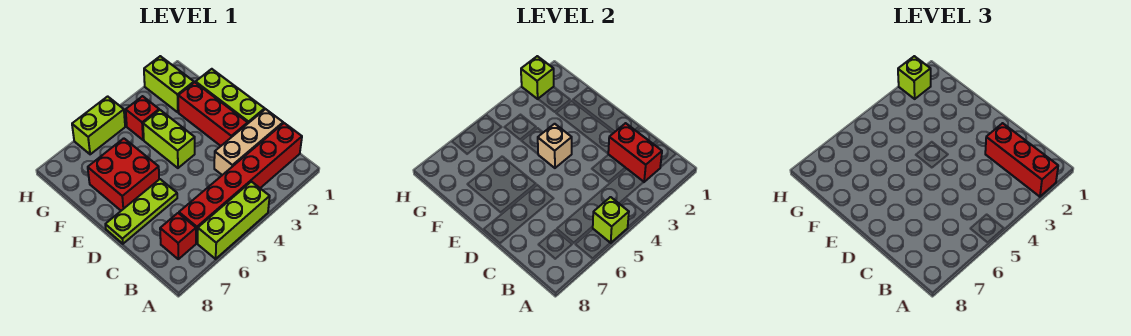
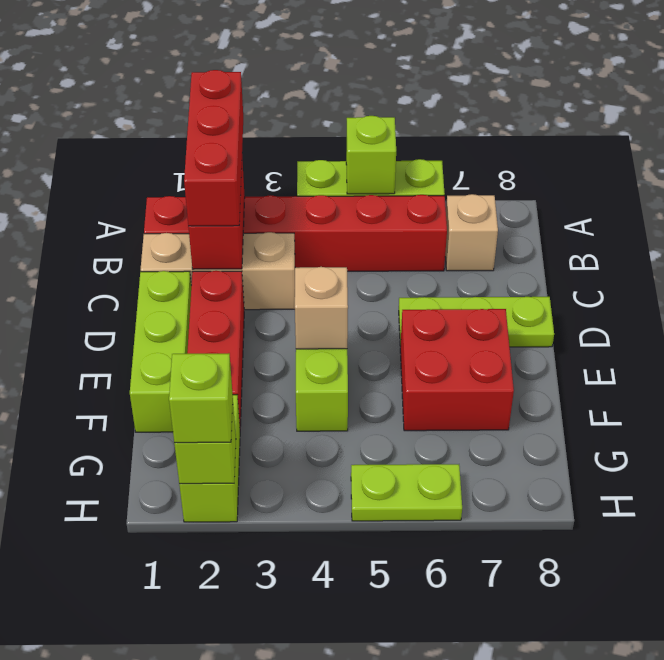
red 1x1 brick [160,213,196,259] -> tan 1x1 brick [445,194,498,271]
red 1x1 brick [126,96,159,140] -> none
lime 1x2 brick [72,96,125,154] -> lime 1x2 plate [351,464,462,521]

